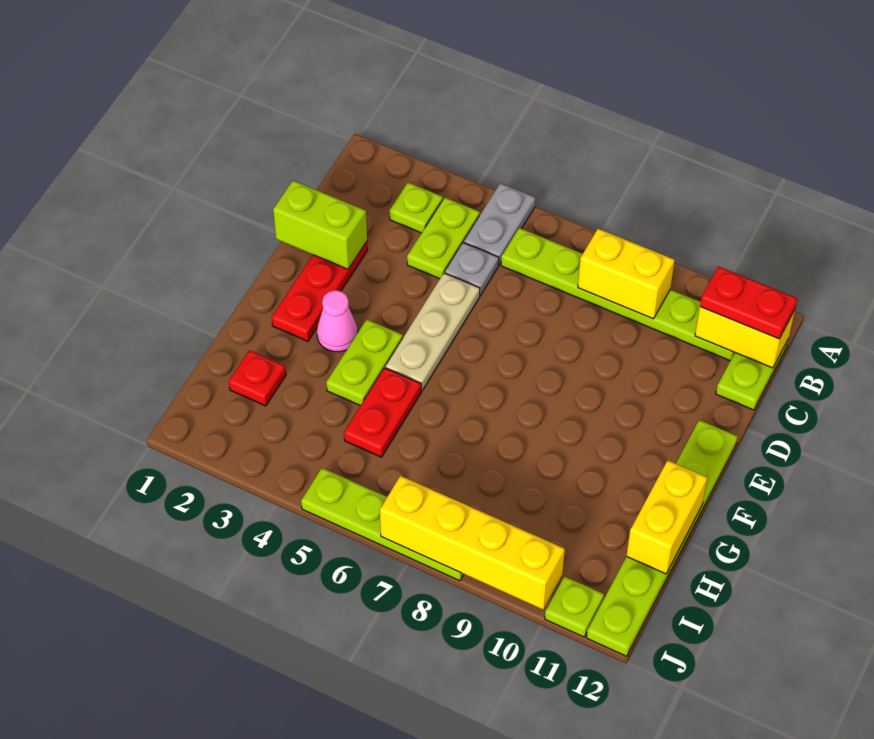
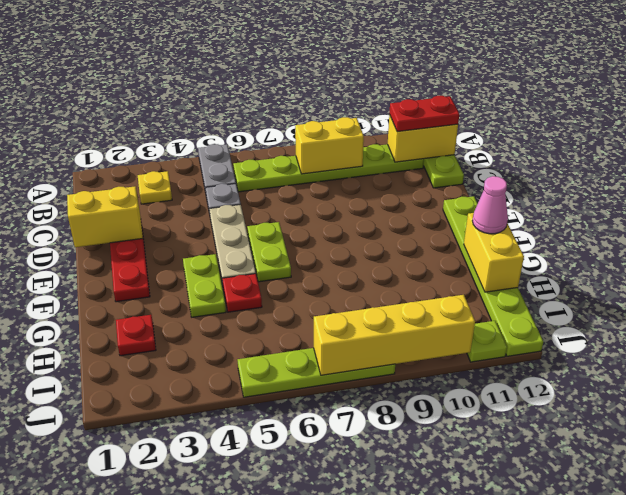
lime 1x1 plate [389,183,443,233] -> yellow 1x1 plate [138,171,172,204]
lime 1x2 plate [407,197,480,279] -> lime 1x2 plate moved to [247,222,291,282]
lime 1x2 brick [273,181,367,269] -> yellow 1x2 brick [67,186,143,247]
pink 1x1 cone [317,290,358,352] -> pink 1x1 cone moved to [472,176,508,234]
red 1x2 plate [344,368,421,457] -> red 1x1 plate [222,274,262,312]

